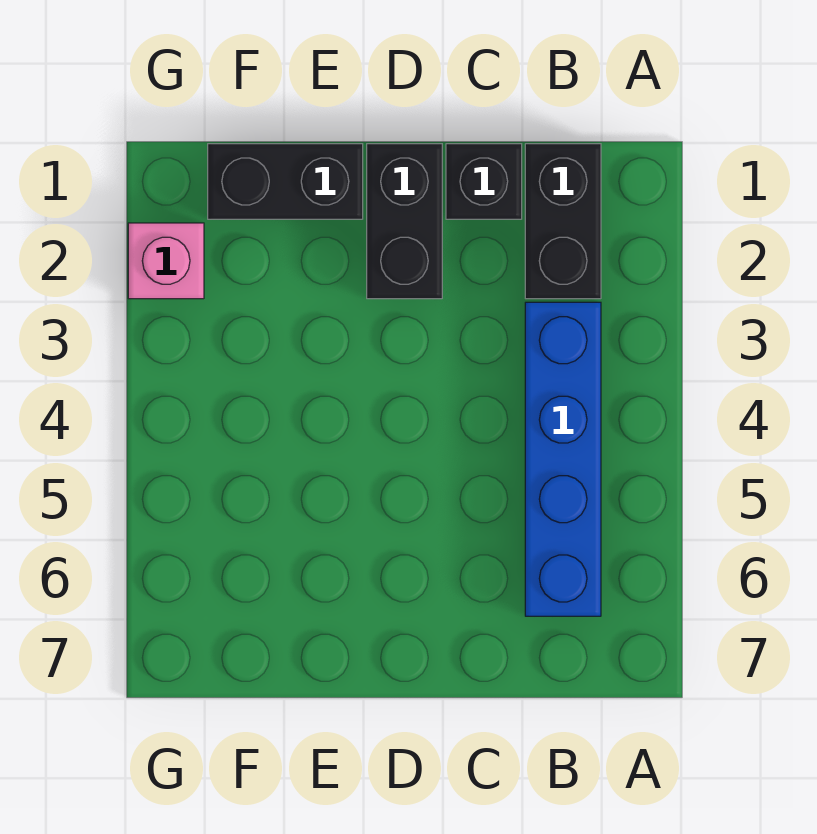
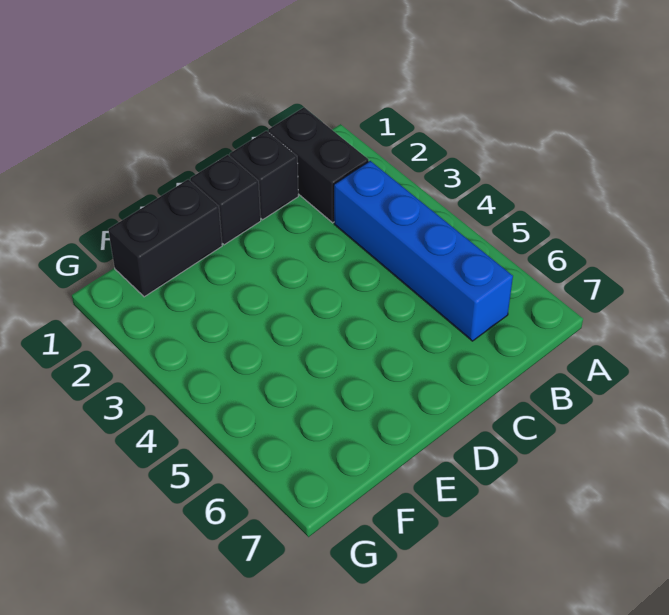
black 1x2 brick [367,144,442,299] -> black 1x1 brick [190,155,261,245]
pink 1x1 brick [128,223,204,299] -> none

